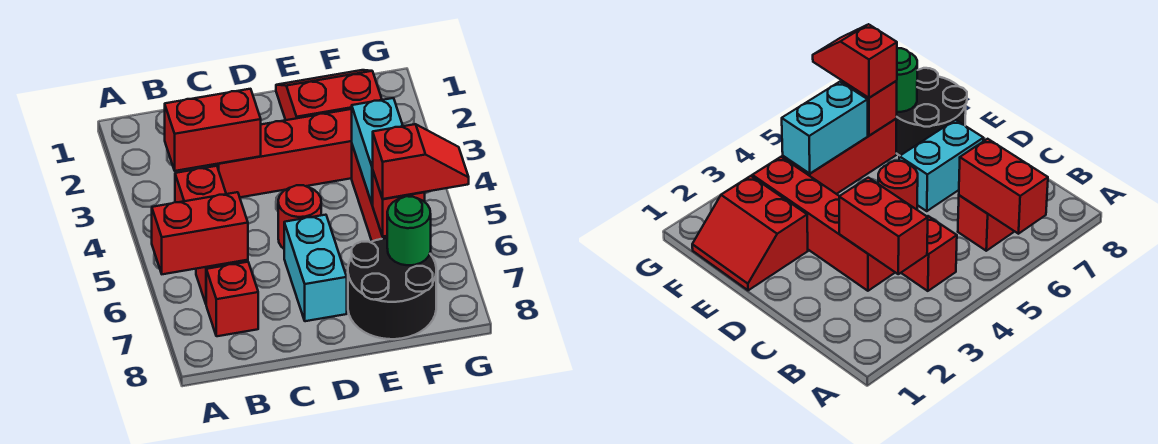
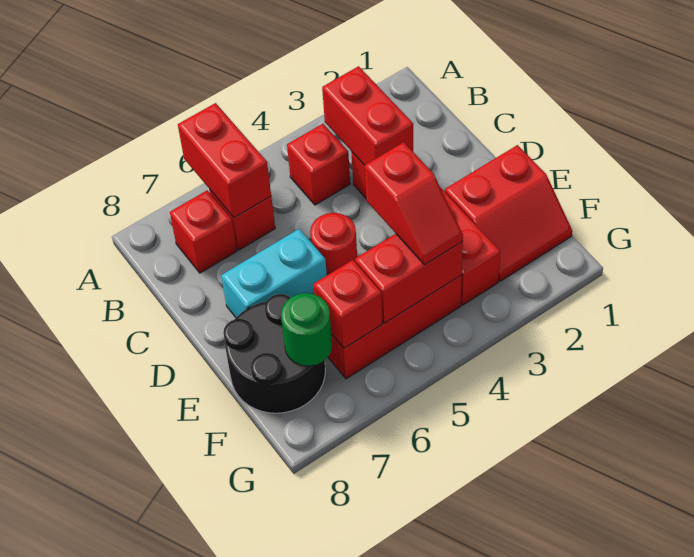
red 2x2 slope [276,70,382,120] -> red 2x2 slope turned to [445,145,572,281]
cyan 1x2 brick [352,98,403,205] -> red 1x2 brick [355,234,463,323]
red 1x2 slope [373,124,469,199] -> red 1x2 slope moved to [365,142,463,265]

